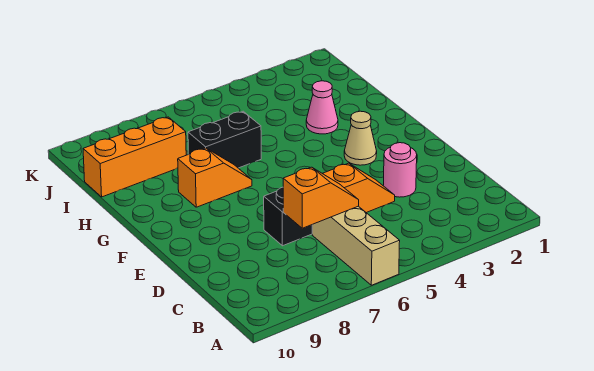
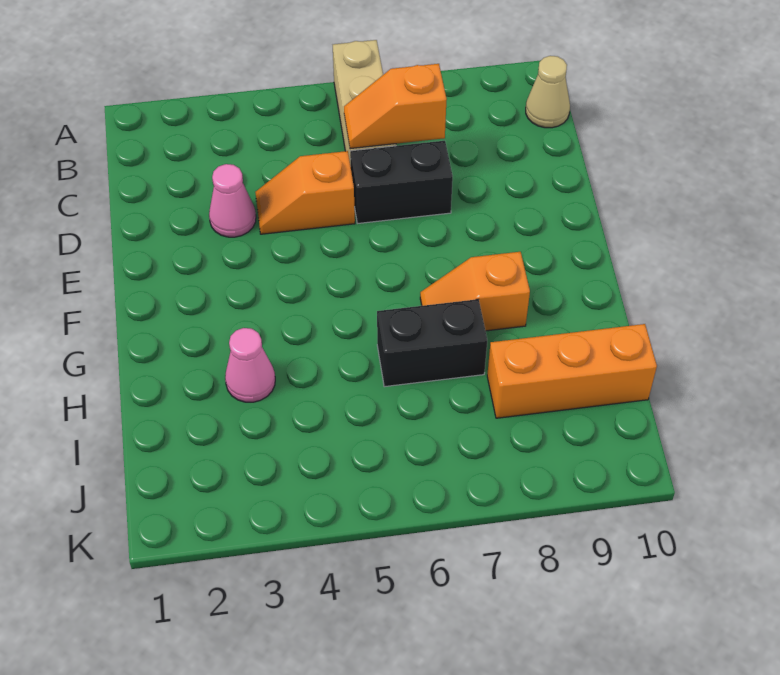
pink 1x1 round brick [383,143,417,197] -> pink 1x1 cone [209,164,256,237]
tan 1x1 cone [344,111,377,165] -> tan 1x1 cone moved to [526,56,570,128]

